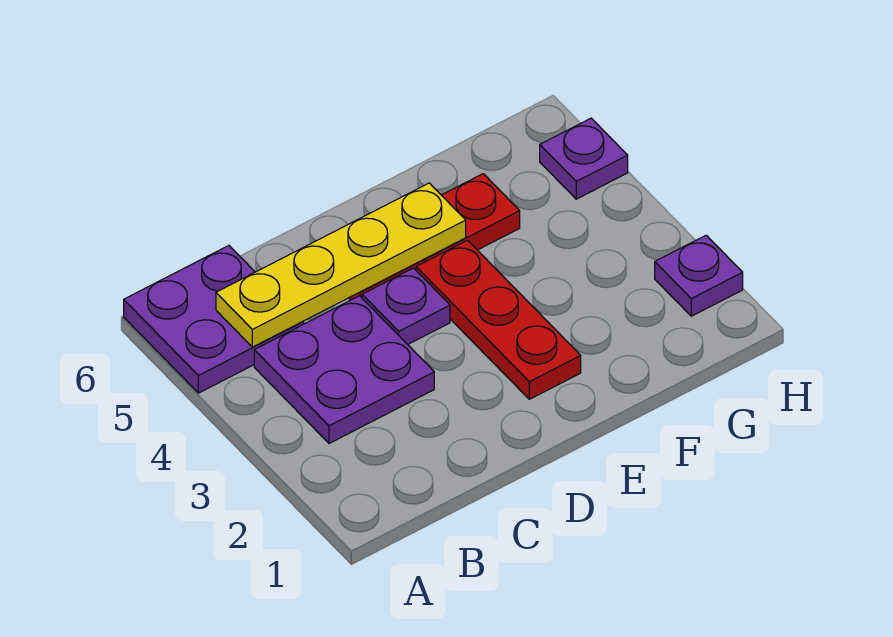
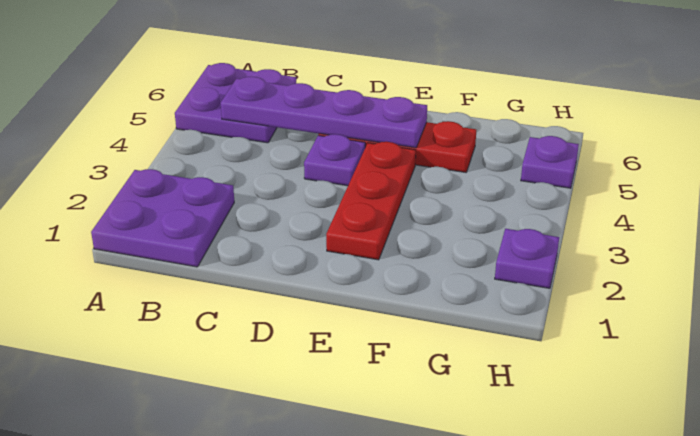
purple 2x2 plate [254,296,434,443] -> purple 2x2 plate moved to [91,169,234,267]
yellow 1x4 plate [216,183,466,347] -> purple 1x4 plate [221,77,427,148]

